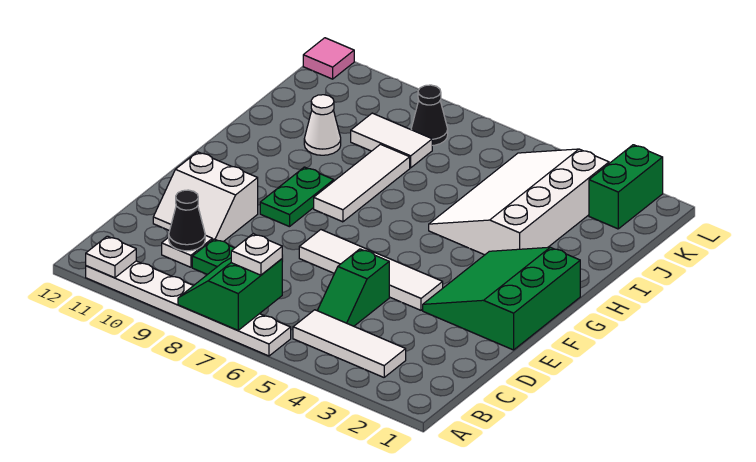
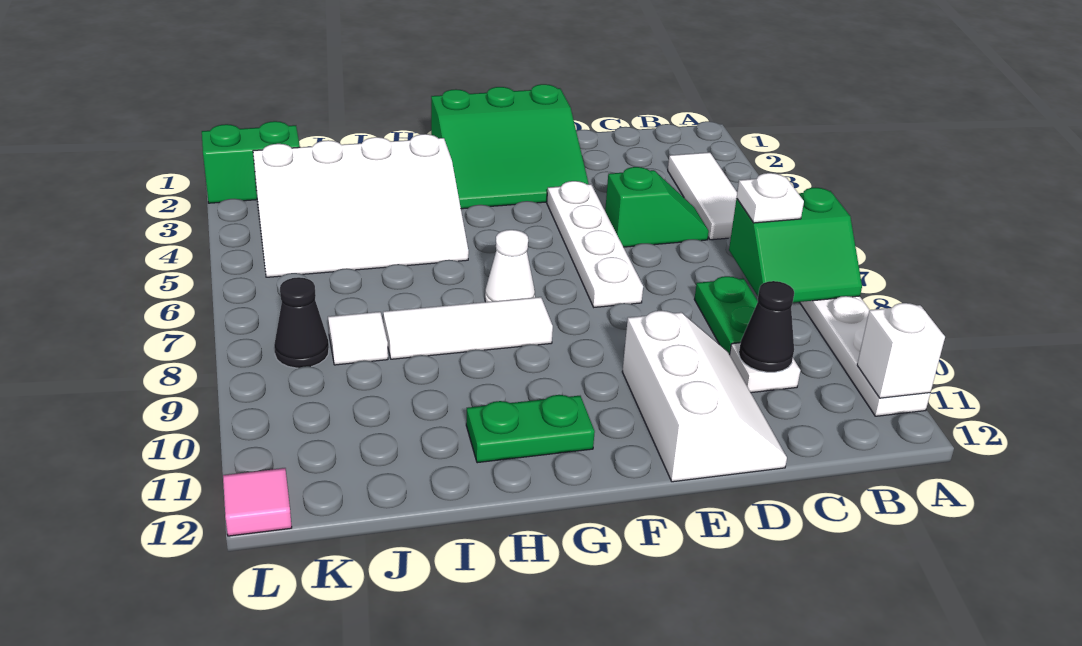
white 1x1 plate [86,236,136,278] -> white 1x1 brick [857,303,945,398]
white 2x2 slope [153,152,258,242] -> white 2x3 slope [622,311,787,482]
white 1x4 tile [299,230,443,310] -> white 1x4 plate [547,181,643,307]
green 1x2 plate [260,167,334,227] -> green 1x2 plate moved to [466,395,595,463]
white 1x1 cone [304,95,341,155] -> white 1x1 cone moved to [485,230,535,302]
white 1x2 tile [351,113,432,168] -> white 1x1 tile [328,312,388,365]

